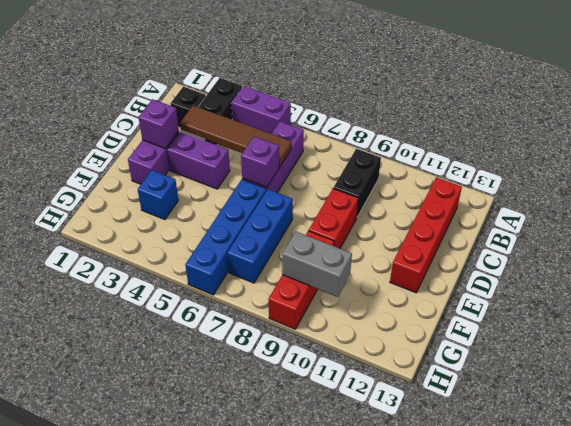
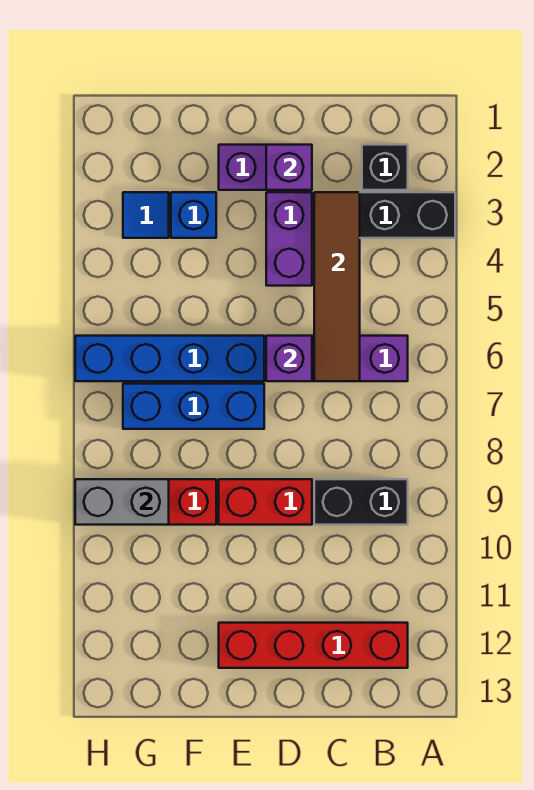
purple 1x2 brick [232,86,291,134] -> none
none -> blue 1x1 tile [123,192,169,238]
grey 1x2 brick [282,231,352,297] -> grey 1x2 brick turned to [75,479,169,525]

